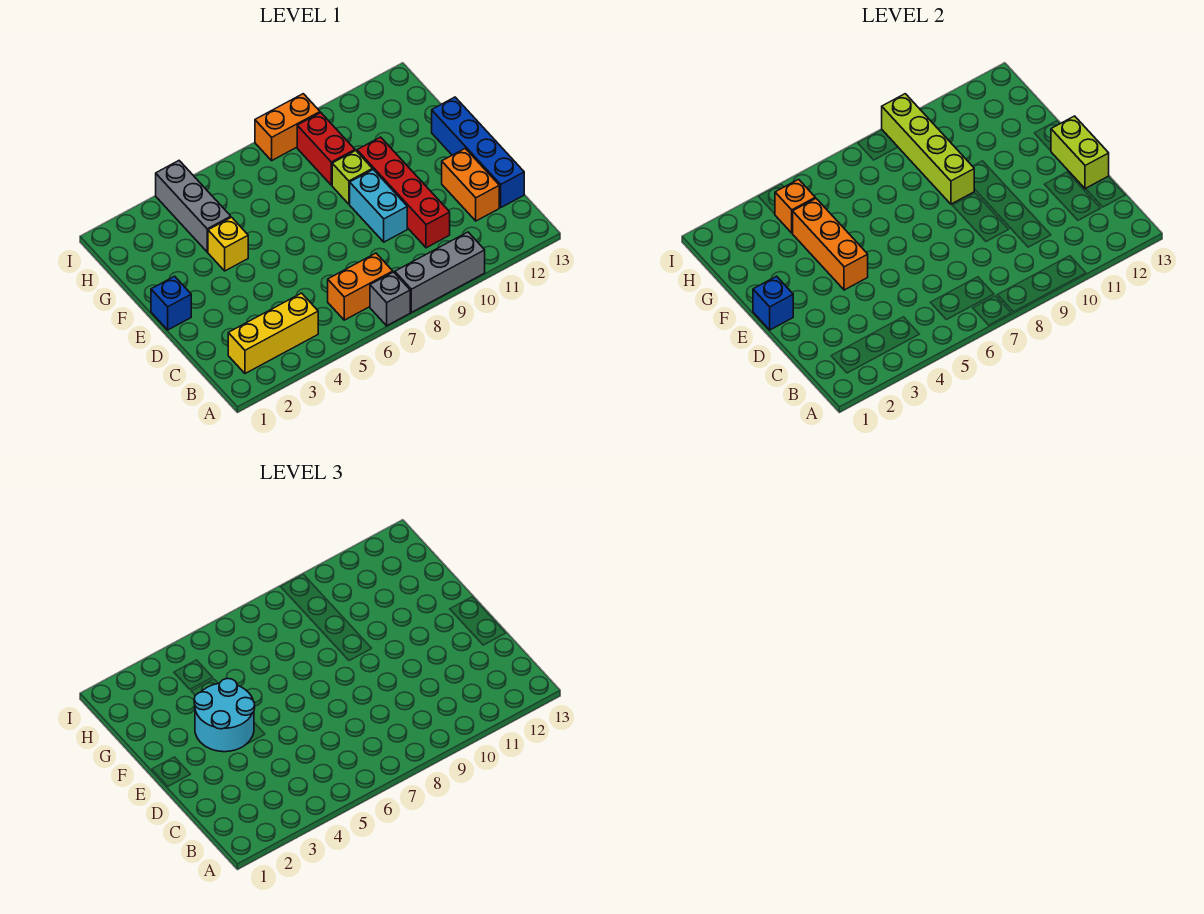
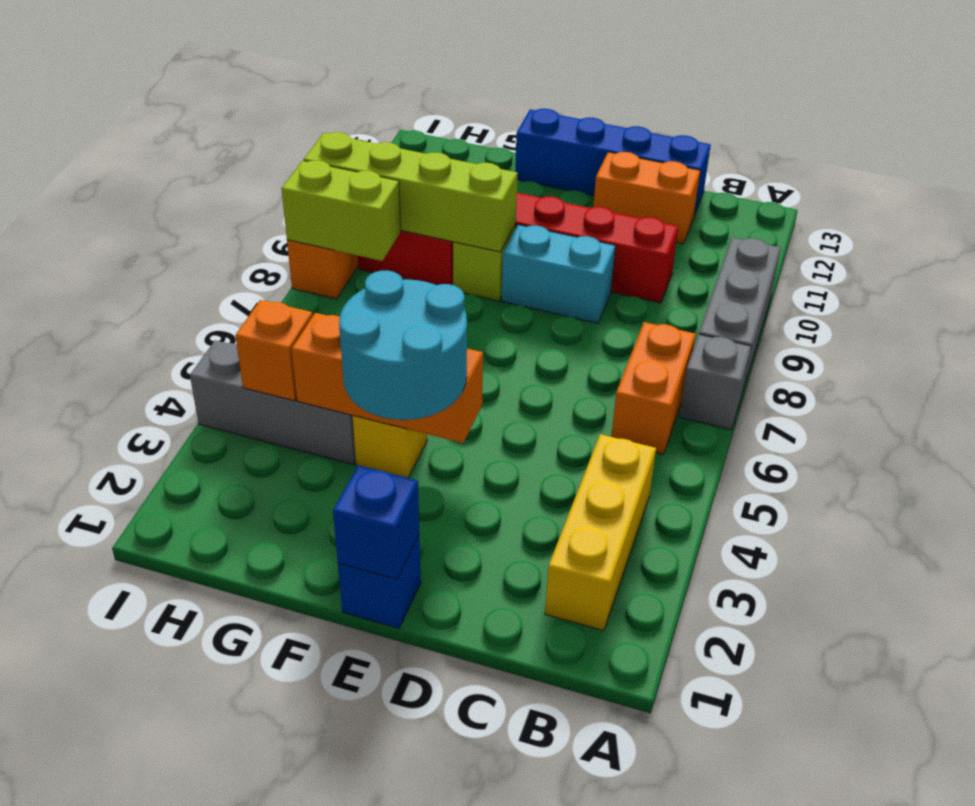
lime 1x2 brick [1051,116,1109,189] -> lime 1x2 brick moved to [281,161,401,261]

